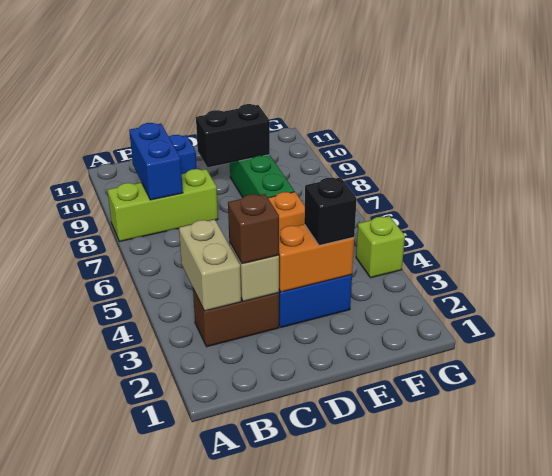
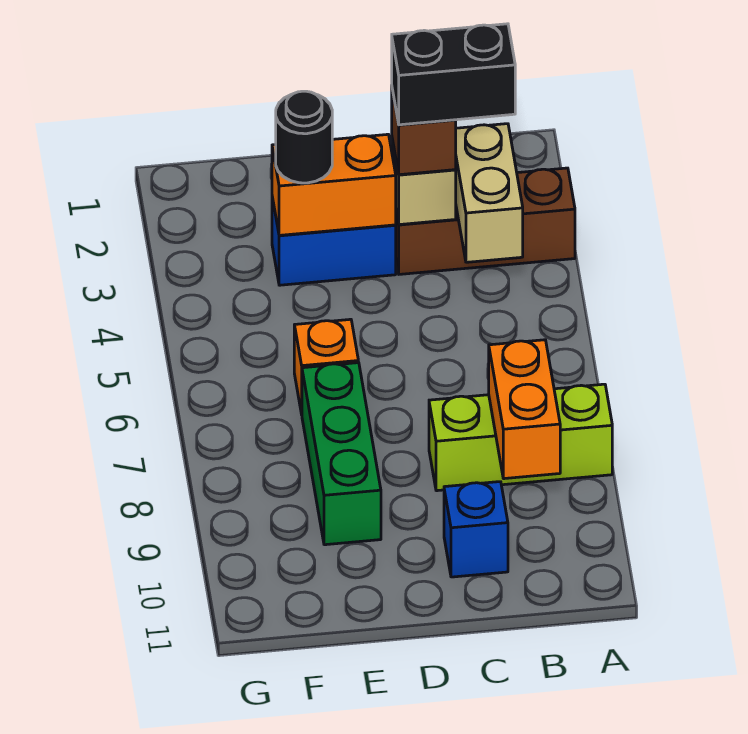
brown 1x2 brick [193,289,279,347] -> brown 1x3 brick [396,168,575,274]
blue 1x2 brick [129,123,183,200] -> orange 1x2 brick [489,340,560,479]
black 1x2 brick [196,104,270,167] -> black 1x2 brick moved to [392,24,515,125]
black 1x1 brick [304,177,357,245] -> black 1x1 round brick [276,91,332,183]
lime 1x1 brick [356,216,405,278] -> none

